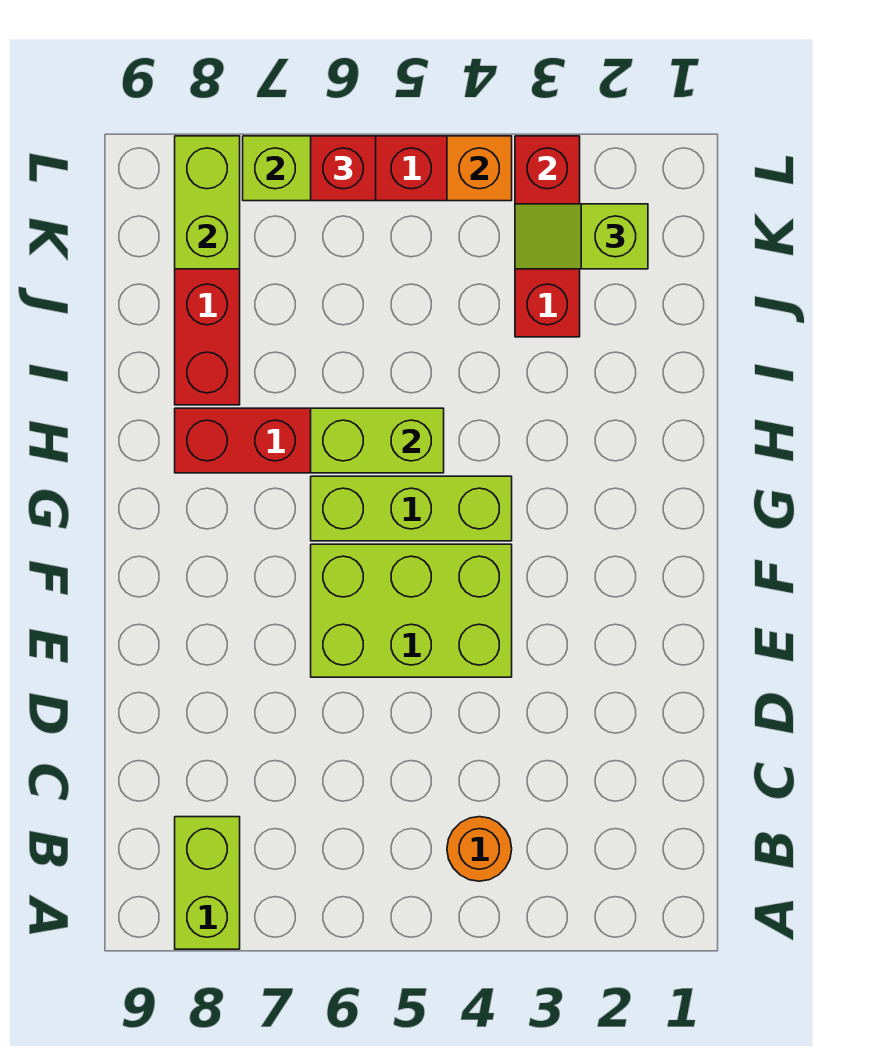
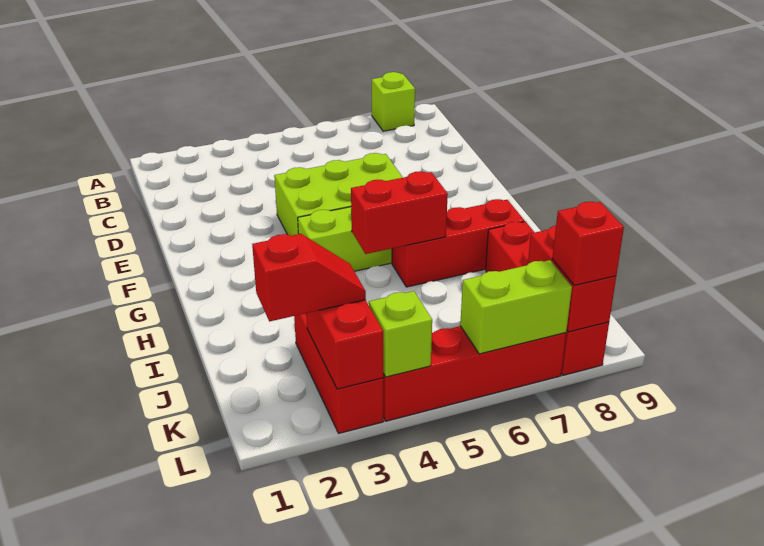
lime 1x2 brick [175,817,240,949] -> lime 1x1 brick [372,72,415,131]
orange 1x1 round brick [447,817,512,881] -> none
lime 1x2 brick [311,408,444,473] -> red 1x2 brick [351,171,448,254]
lime 1x2 slope [515,204,648,269] -> red 1x2 slope [252,234,366,322]
lime 1x2 brick [175,136,240,269] -> red 1x2 brick [528,225,616,332]
orange 1x1 brick [447,136,512,201] -> lime 1x1 brick [369,291,432,377]
red 1x1 brick [311,136,376,201] -> red 1x1 brick moved to [552,202,624,285]

